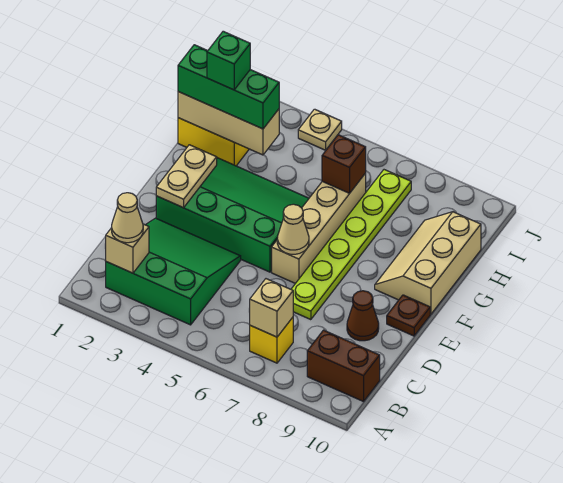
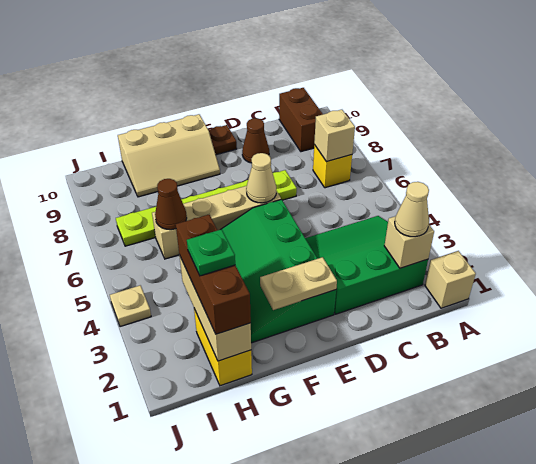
none -> tan 1x1 brick [425,251,476,308]
green 3x3 slope [106,218,241,325] -> green 3x3 slope turned to [305,216,428,314]
green 1x3 brick [178,45,279,129] -> brown 1x3 brick [176,215,251,334]
green 1x1 brick [207,31,250,90] -> green 1x1 plate [187,229,235,276]
brown 1x1 brick [322,135,366,193] -> brown 1x1 cone [155,179,187,230]

